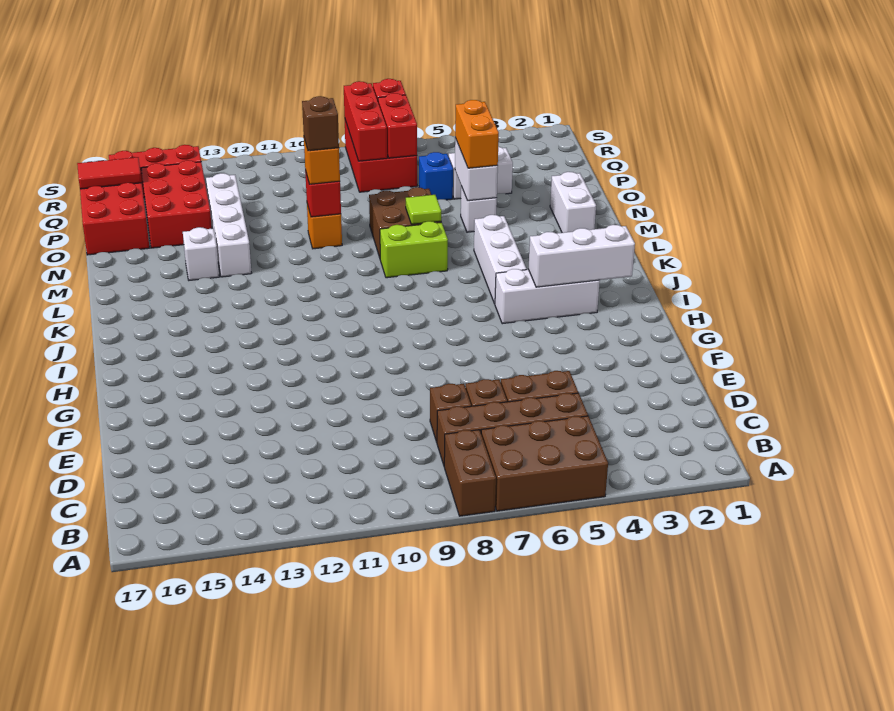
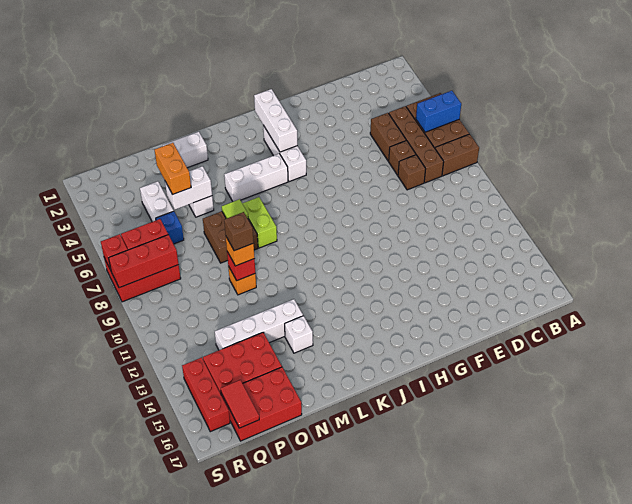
none -> blue 1x2 brick [416,91,461,132]
orange 1x2 brick [455,100,499,168] -> orange 1x2 brick turned to [155,143,191,194]

